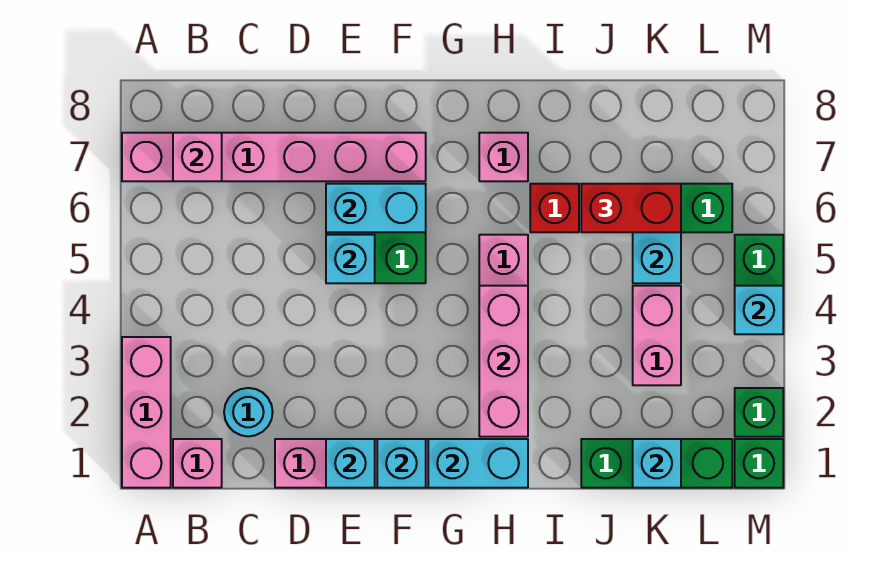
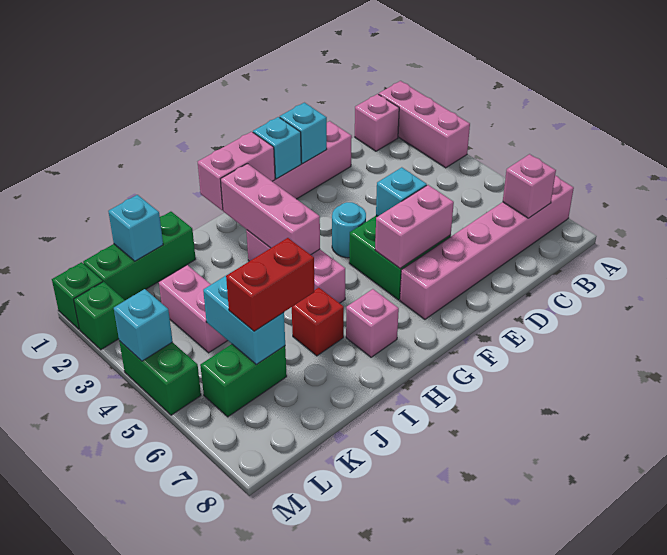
cyan 1x1 round brick [224,388,273,436] -> cyan 1x1 round brick moved to [332,202,366,258]
cyan 1x2 brick [326,184,426,232] -> pink 1x2 brick [375,185,454,268]
cyan 1x2 brick [428,439,528,488] -> pink 1x2 brick [198,132,275,210]

